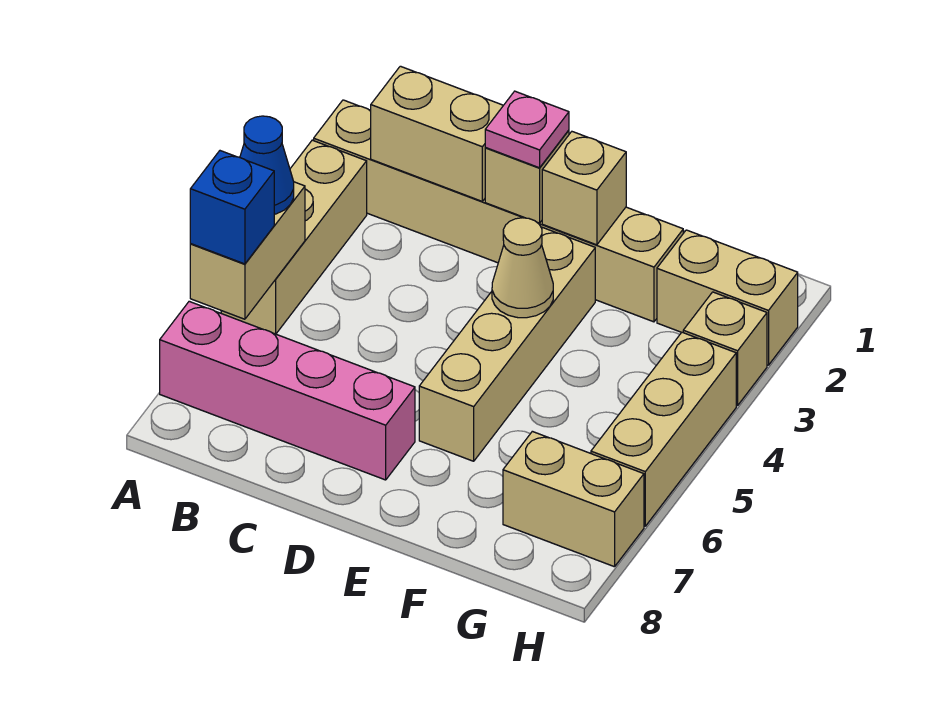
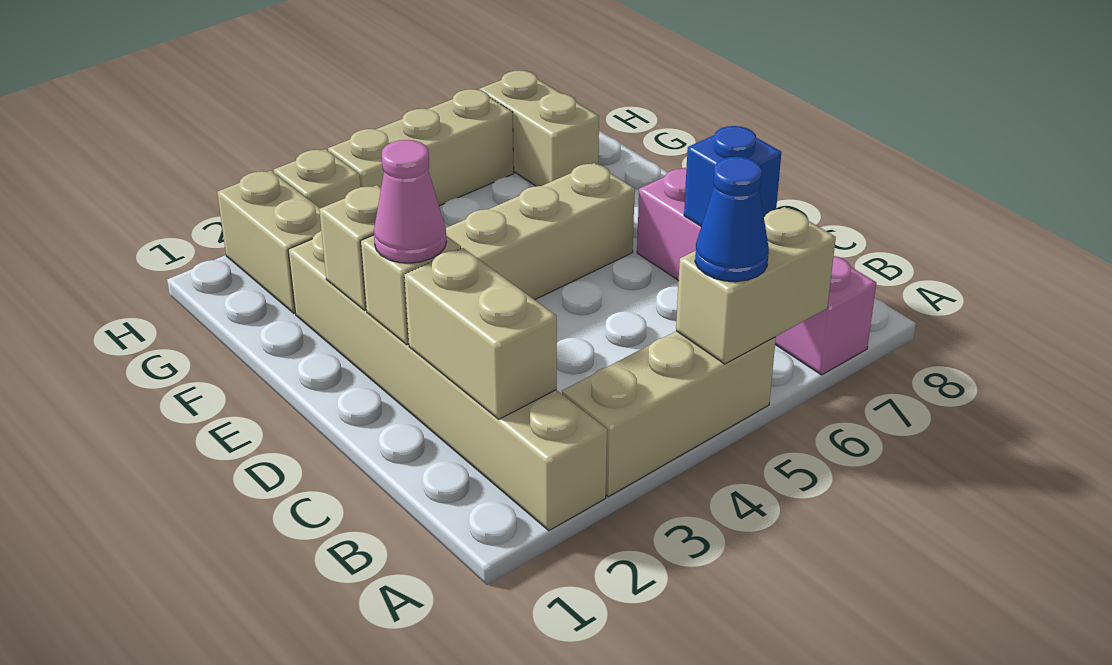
blue 1x1 brick [190,151,274,264] -> blue 1x1 brick moved to [684,126,781,226]
pink 1x1 plate [485,91,569,168] -> pink 1x1 cone [374,140,447,263]
tan 1x1 cone [492,218,553,318] -> none

